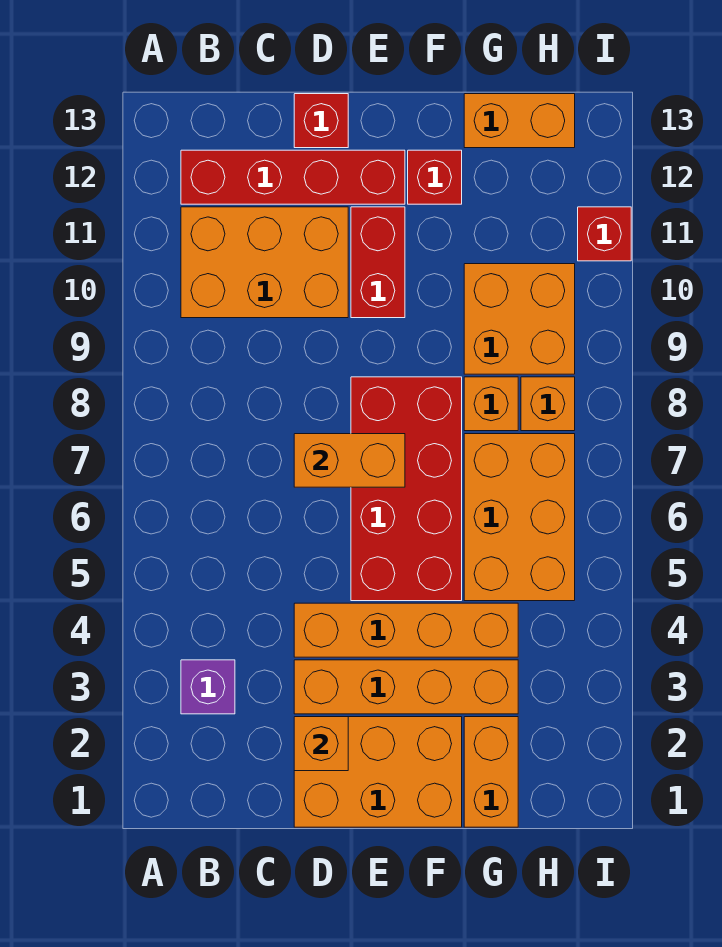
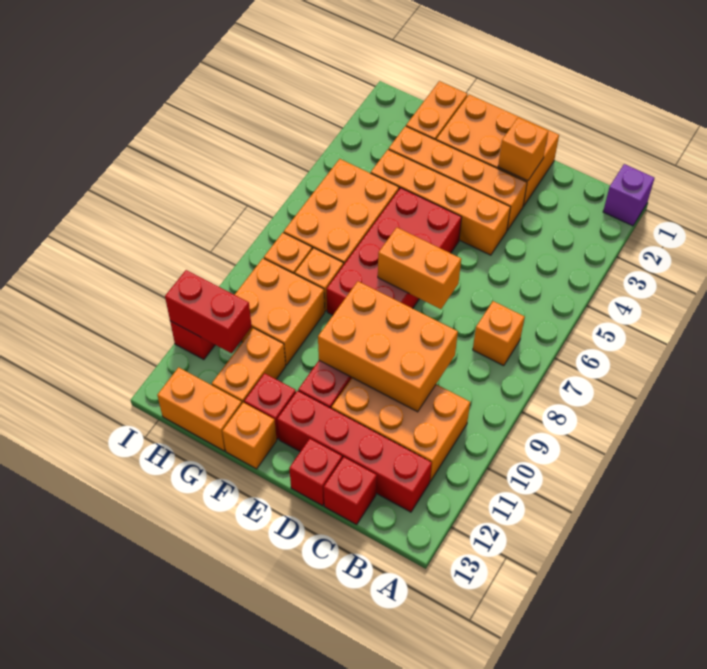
purple 1x1 brick [181,660,235,714] -> purple 1x1 brick moved to [603,164,654,226]
none -> orange 1x1 brick [473,301,525,366]
none -> orange 2x3 brick [318,281,458,412]
none -> red 1x1 brick [324,457,377,524]
none -> orange 1x1 brick [222,403,277,469]
none -> orange 1x2 brick [212,328,286,403]
none -> red 1x2 brick [165,270,252,353]

